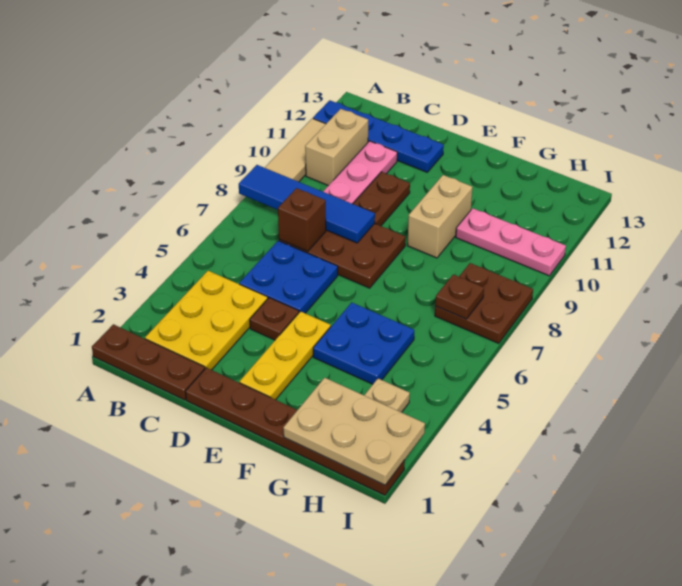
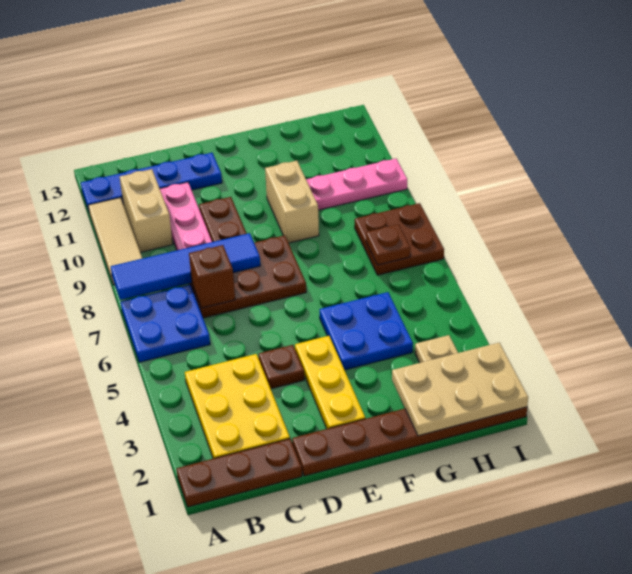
blue 2x2 plate [239,241,338,313] -> blue 2x2 plate moved to [121,285,210,362]

